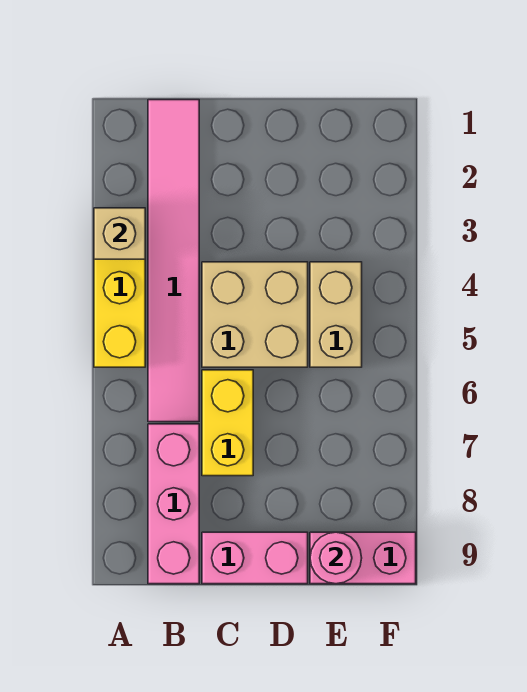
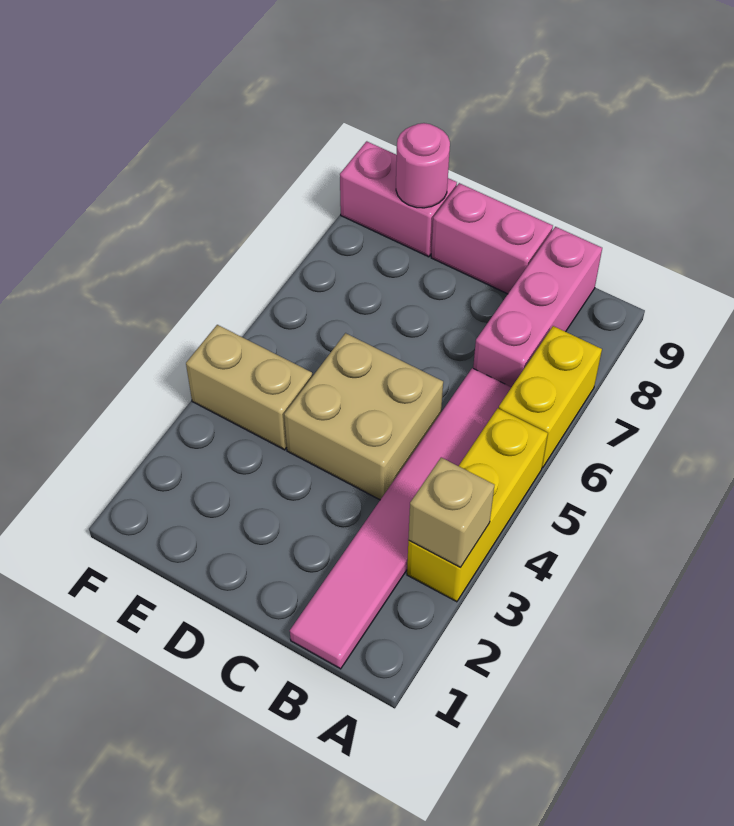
yellow 1x2 brick [202,370,253,476] -> yellow 1x2 brick moved to [499,326,602,468]
tan 1x2 brick [310,262,362,367] -> tan 1x2 brick turned to [186,325,312,450]

